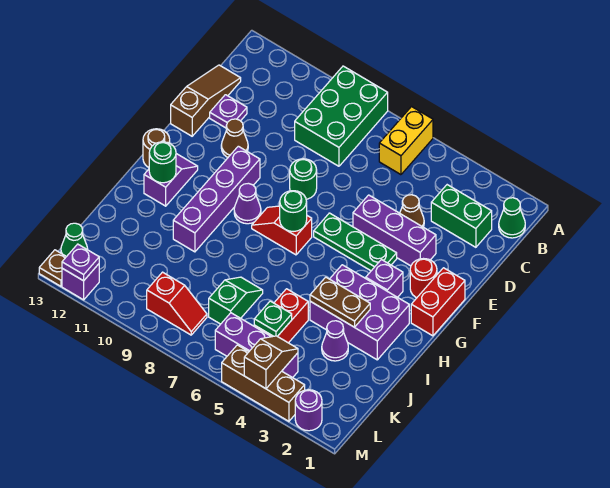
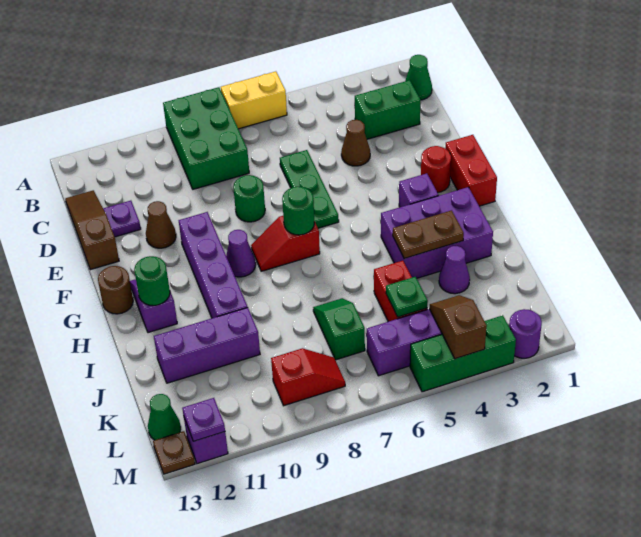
yellow 1x2 brick [379,107,433,175] -> yellow 1x2 brick turned to [221,71,287,129]
purple 1x3 brick [353,195,436,266] -> purple 1x3 brick moved to [154,308,260,383]
green 1x3 plate [314,213,397,271] -> green 1x3 plate turned to [280,150,339,228]
brown 1x3 brick [222,345,305,421] -> green 1x3 brick [410,315,516,392]

